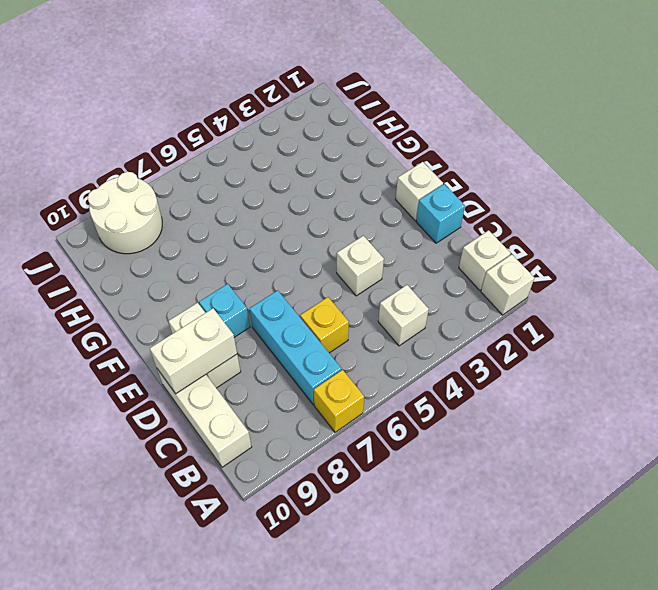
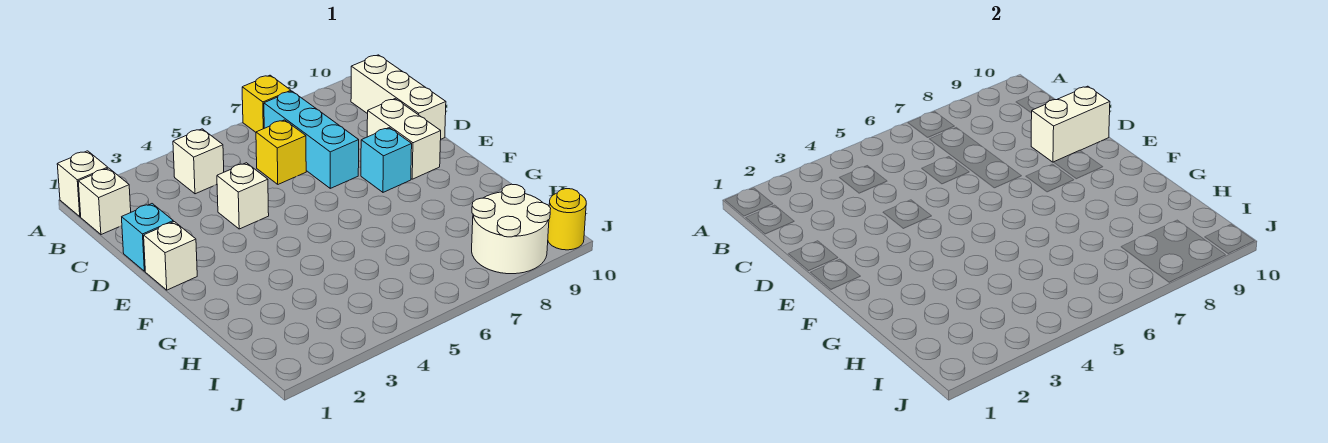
none -> yellow 1x1 round brick [548,189,586,250]

